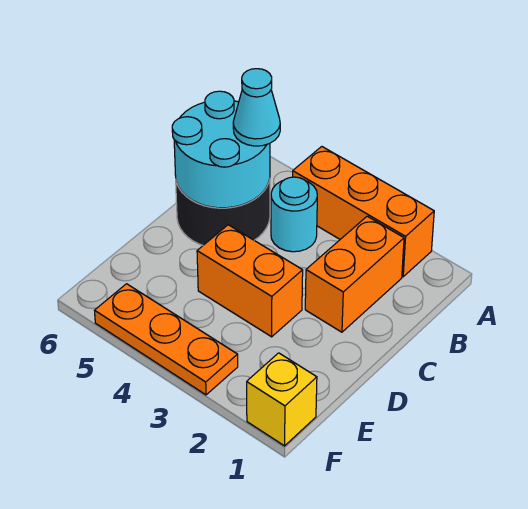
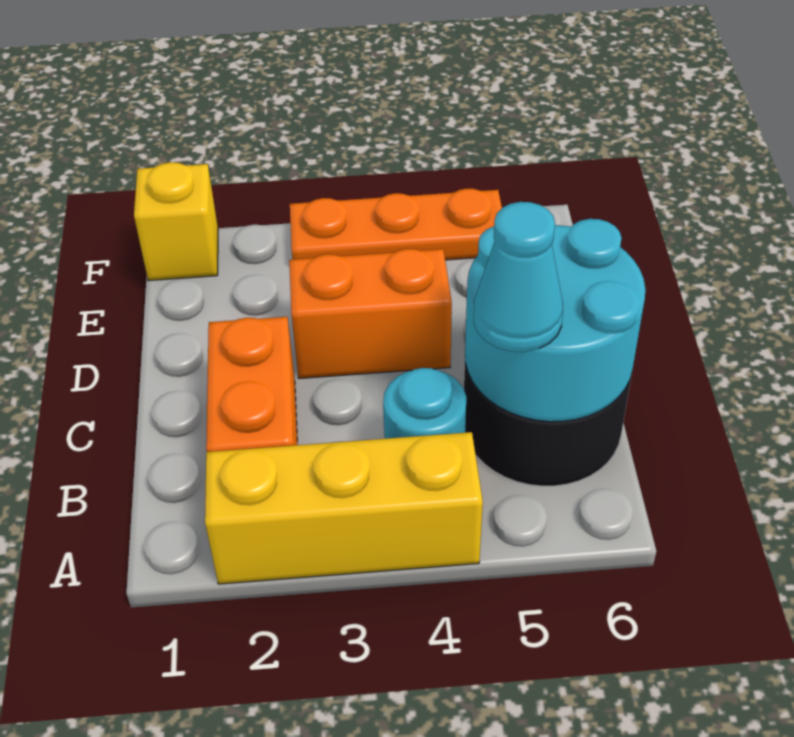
orange 1x3 brick [293,147,434,277] -> yellow 1x3 brick [205,432,483,584]

